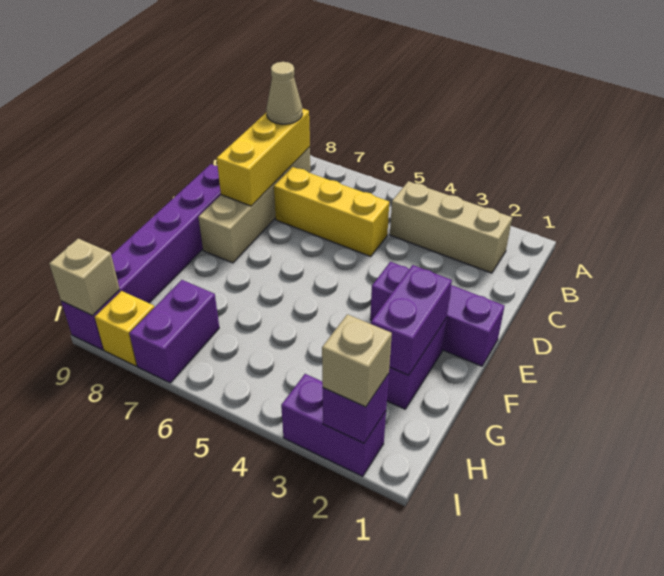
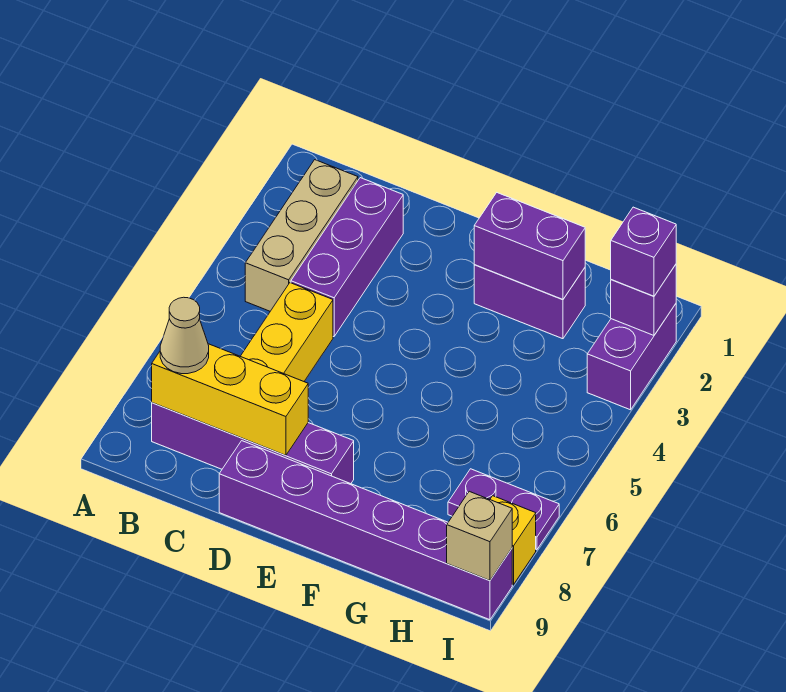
tan 1x4 brick [198,147,310,263] -> purple 1x4 brick [152,403,354,484]
purple 1x3 brick [370,262,504,366] -> purple 1x3 brick moved to [291,178,403,337]
purple 1x2 brick [129,280,219,383] -> purple 1x2 plate [448,469,559,550]
tan 1x1 brick [322,314,392,407] -> purple 1x1 brick [611,207,676,296]

